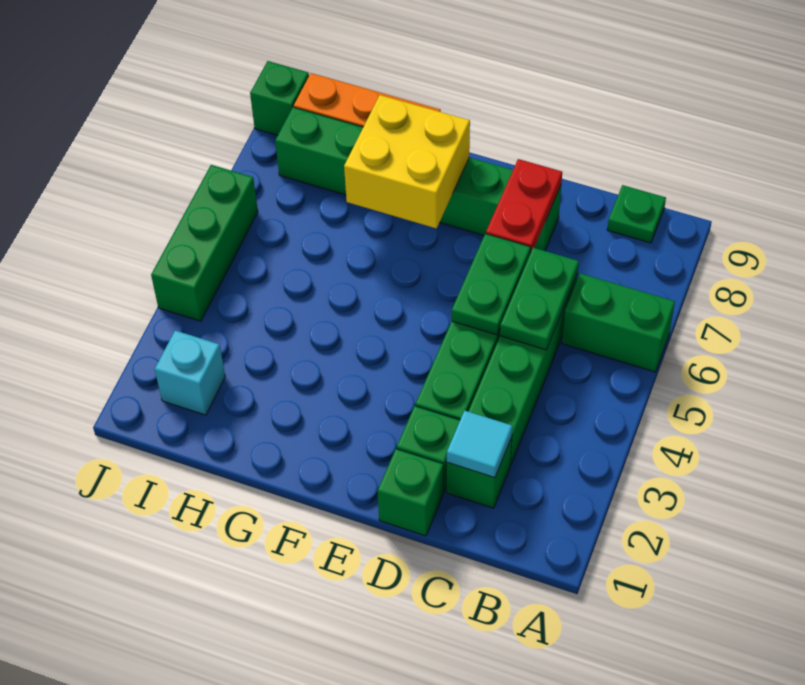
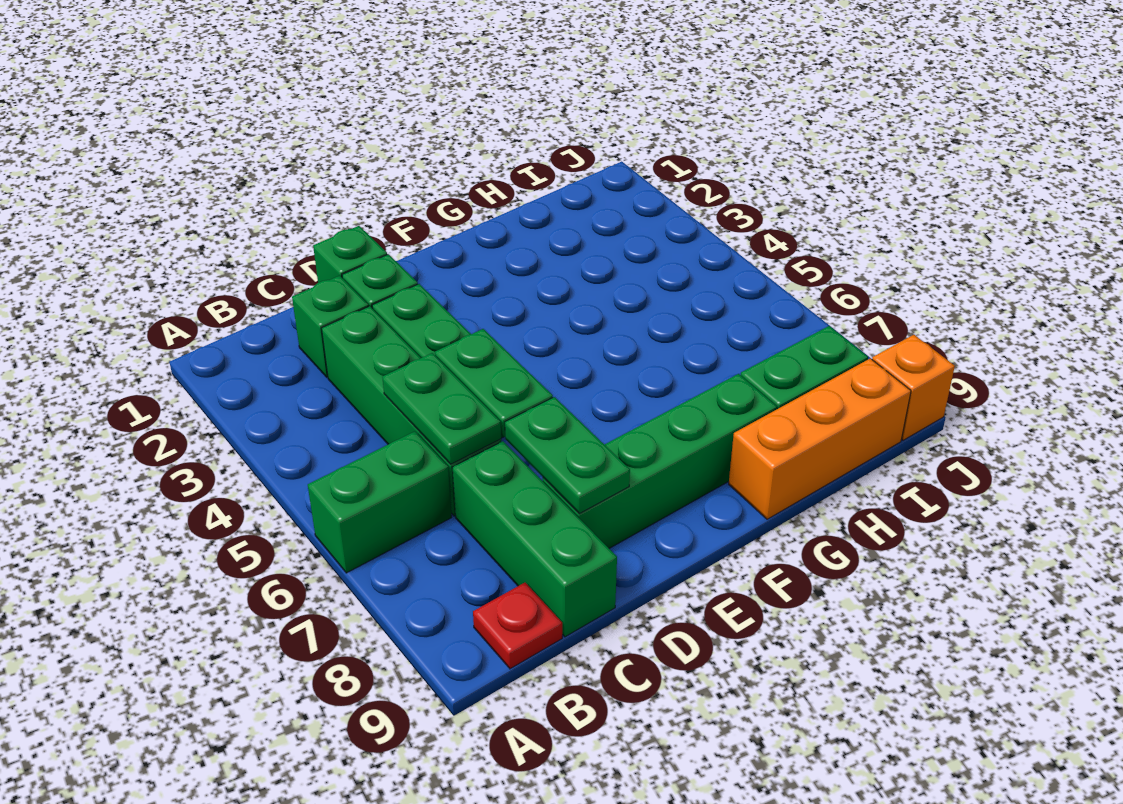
green 1x1 plate [607,185,666,243] -> red 1x1 plate [473,583,562,669]
cyan 1x1 tile [447,411,512,478] -> none
red 1x2 plate [486,159,562,253] -> green 1x2 plate [505,397,630,514]
yellow 2x2 brick [344,95,470,229] -> none
cyan 1x1 brick [155,330,225,415] -> none
green 1x3 brick [151,165,258,321] -> green 1x3 brick moved to [452,441,617,637]
green 1x1 brick [250,61,309,135] -> orange 1x1 brick [872,335,955,440]

